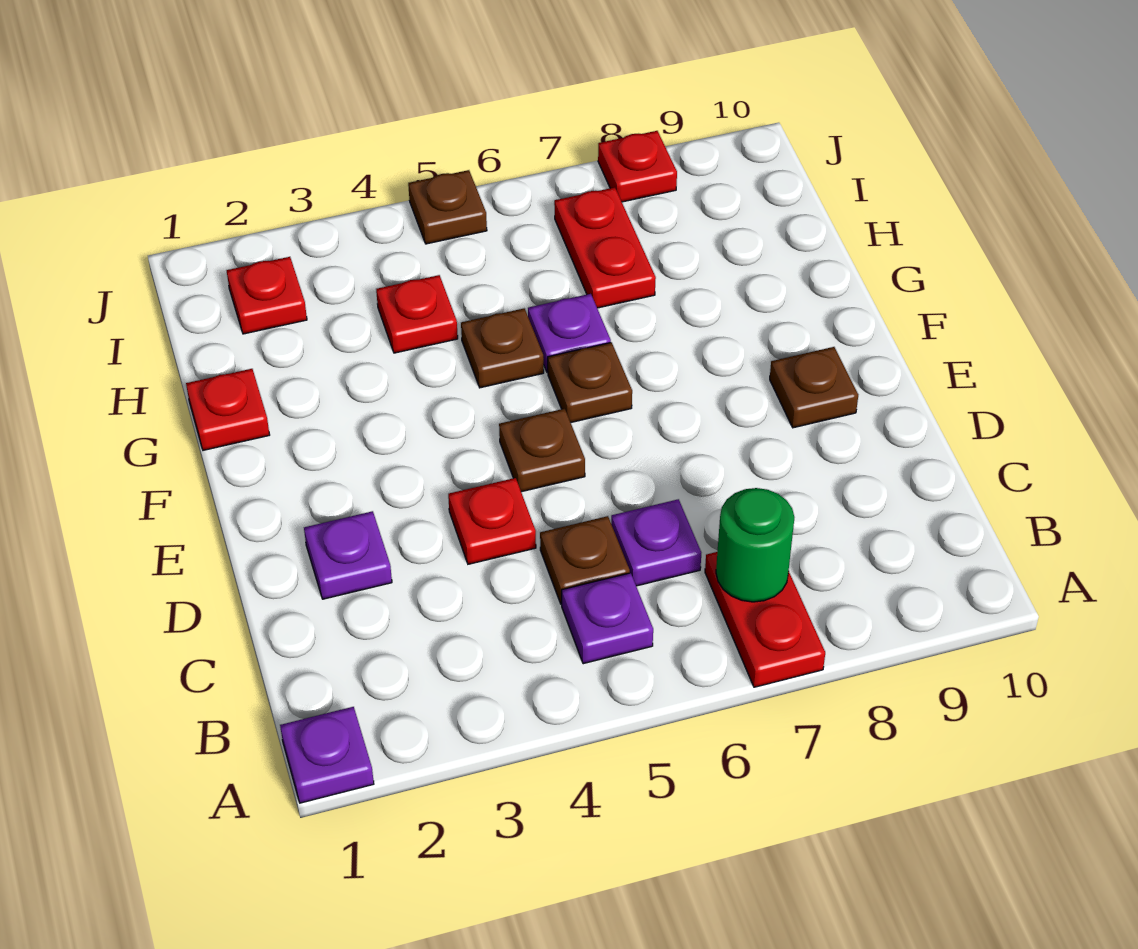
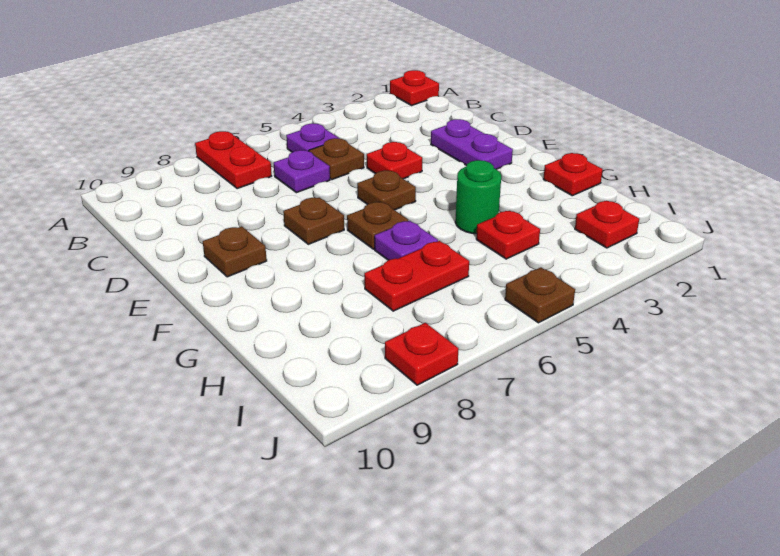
purple 1x1 plate [280,707,374,803] -> red 1x1 plate [390,70,439,106]
green 1x1 round brick [716,488,794,602] -> green 1x1 round brick moved to [455,160,501,234]
purple 1x1 plate [304,511,392,599] -> purple 1x2 plate [431,119,513,169]
brown 1x1 plate [461,308,544,388] -> brown 1x1 plate moved to [283,197,344,244]
red 1x2 plate [554,187,656,308] -> red 1x2 plate turned to [364,241,469,311]

